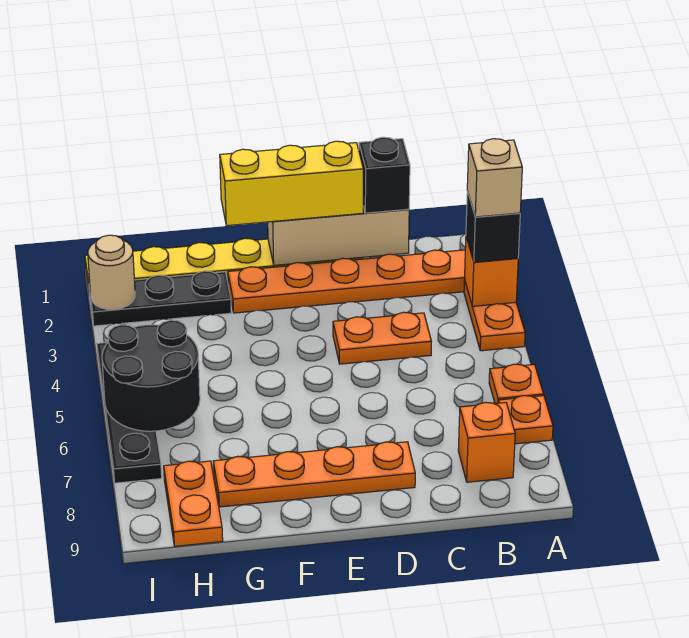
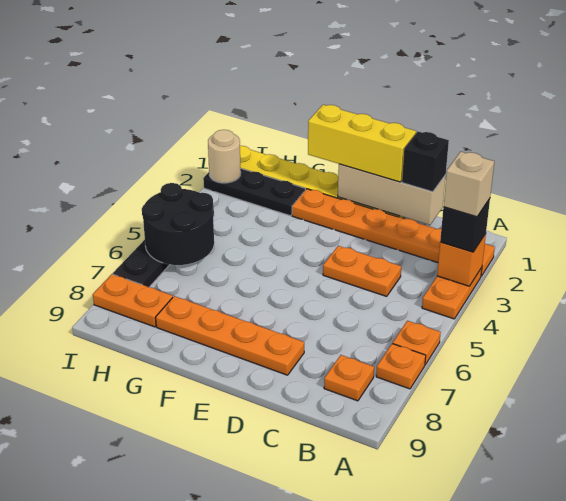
orange 1x1 brick [458,402,515,482] -> orange 1x1 plate [324,355,374,401]
orange 1x2 plate [164,461,223,546] -> orange 1x2 plate turned to [93,274,173,327]

